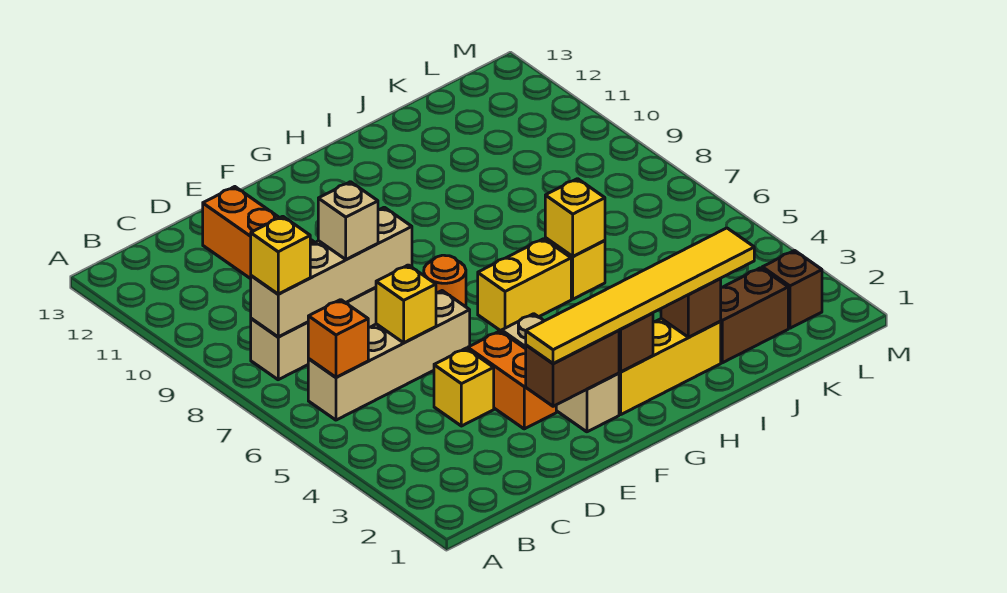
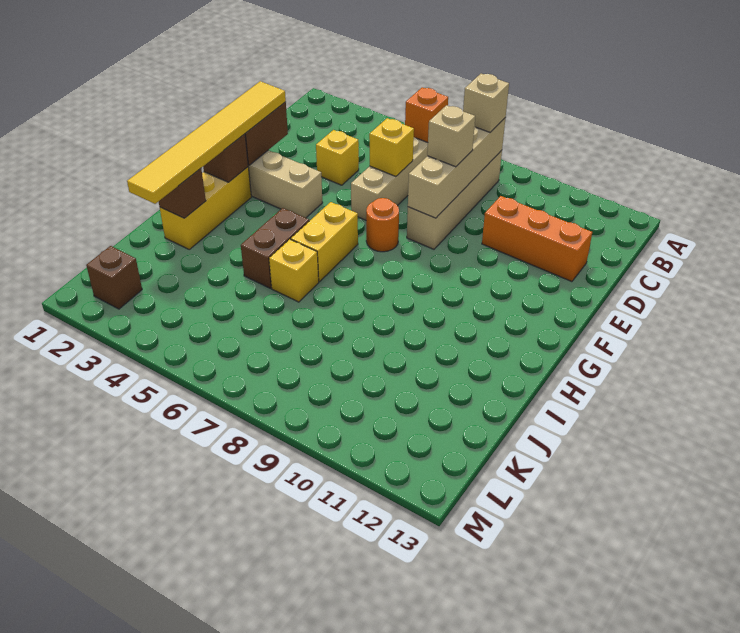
yellow 1x1 brick [251,216,310,294] -> tan 1x1 brick [463,74,509,132]
orange 1x2 brick [468,331,556,429] -> none
yellow 1x1 brick [545,179,605,256] -> none
brown 1x2 brick [720,268,788,363] -> brown 1x2 brick moved to [241,208,309,288]

